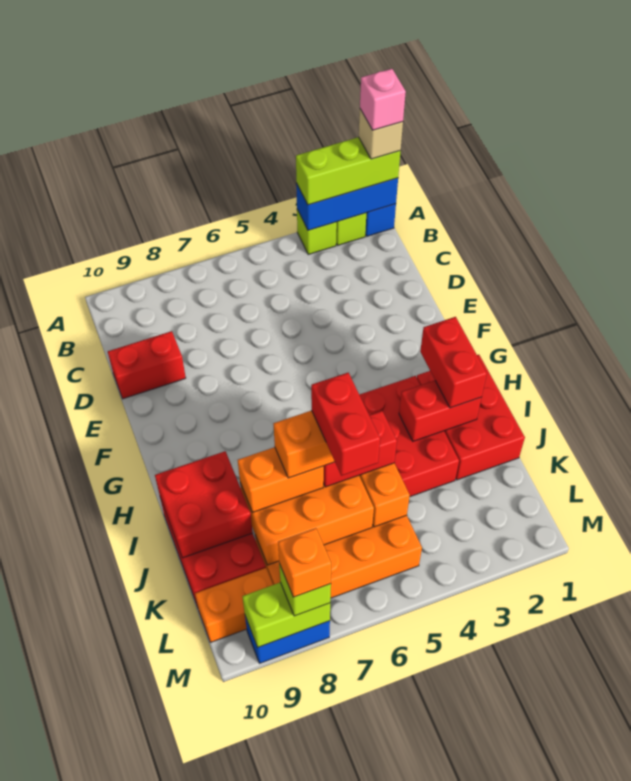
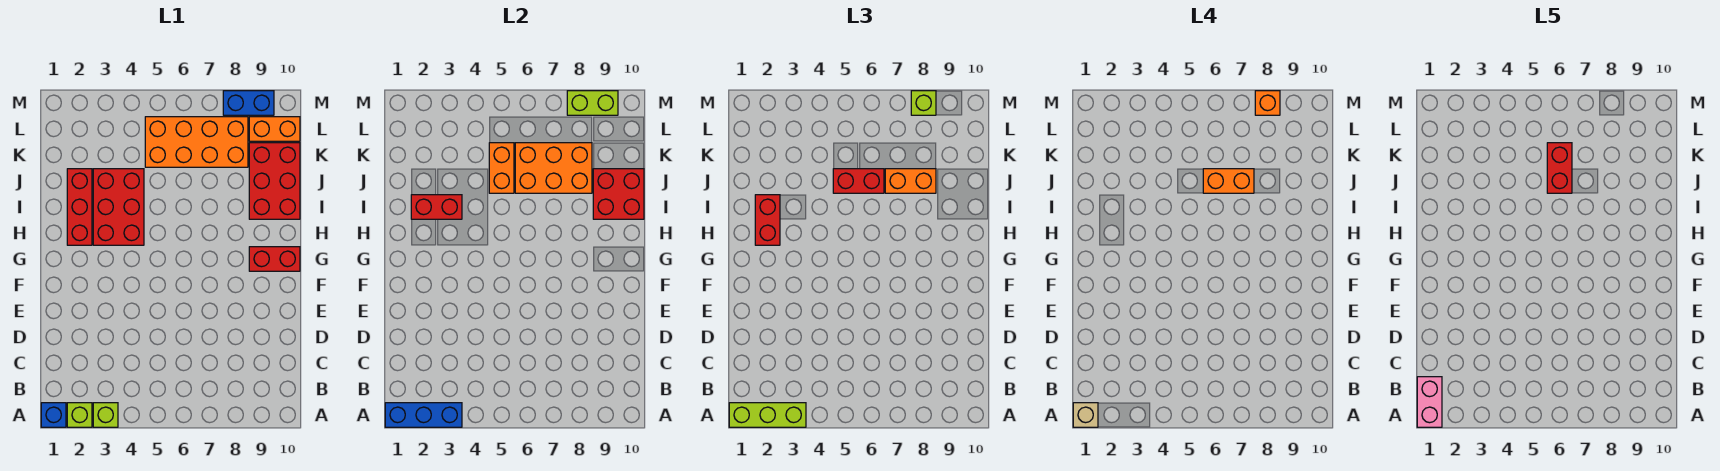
pink 1x1 brick [360,69,406,130] -> pink 1x2 brick [1417,377,1442,427]
red 1x2 brick [108,331,186,399] -> red 1x2 brick moved to [249,247,300,271]
red 2x3 brick [417,355,525,480] -> red 1x3 brick [67,169,92,245]

